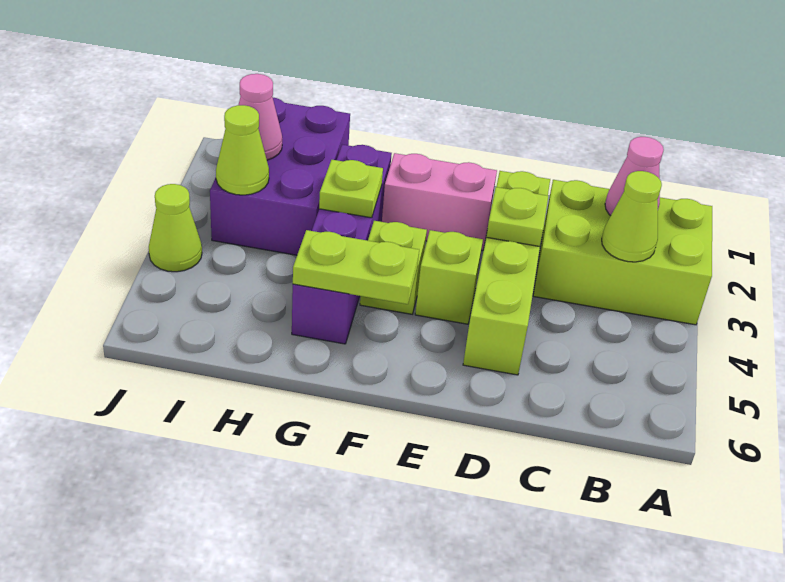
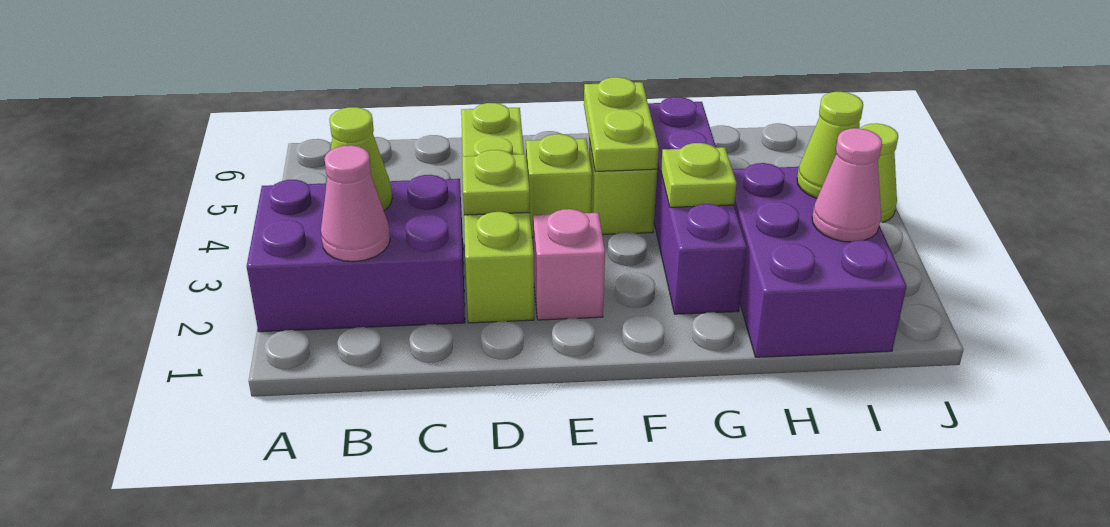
lime 2x3 brick [533,180,712,325] -> purple 2x3 brick [247,175,465,332]
pink 1x2 brick [382,153,497,251] -> pink 1x1 brick [533,209,605,320]
lime 1x2 plate [293,230,419,304] -> lime 1x2 plate turned to [584,77,659,172]

